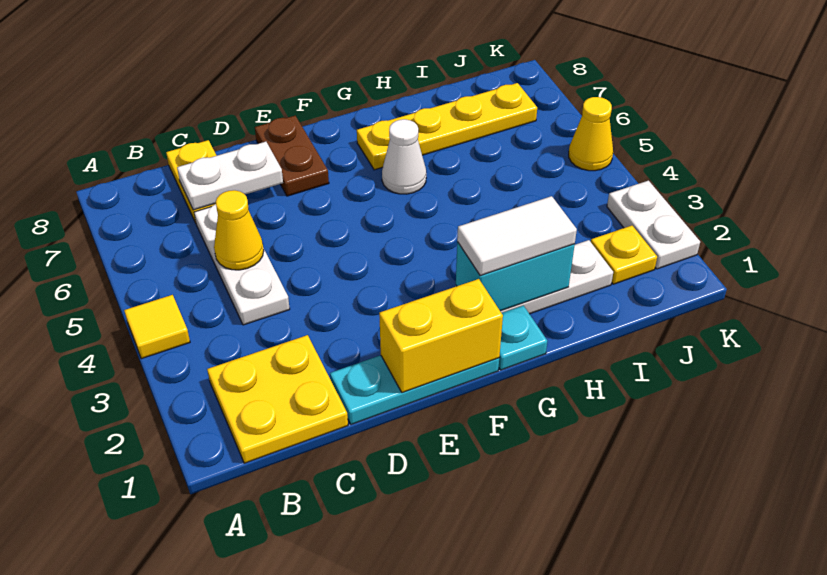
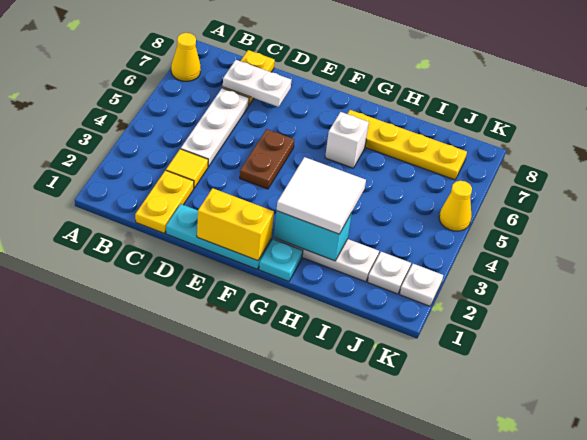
yellow 1x1 tile [124,295,190,359] -> yellow 1x1 tile moved to [166,149,208,188]
yellow 2x2 plate [207,335,348,463] -> yellow 1x2 plate [135,170,194,233]
yellow 1x1 cone [214,190,264,270] -> yellow 1x1 cone moved to [171,33,201,81]
brown 1x2 plate [255,116,329,196] -> brown 1x2 plate moved to [240,129,294,189]
white 1x2 tile [457,196,577,276] -> white 2x2 tile [276,157,366,234]
white 1x1 cone [382,119,426,194] -> white 1x1 brick [325,112,369,168]
yellow 1x1 plate [591,226,657,284] -> white 1x1 plate [368,252,411,294]
white 1x2 plate [607,181,700,269] -> white 1x1 plate [400,264,443,306]

